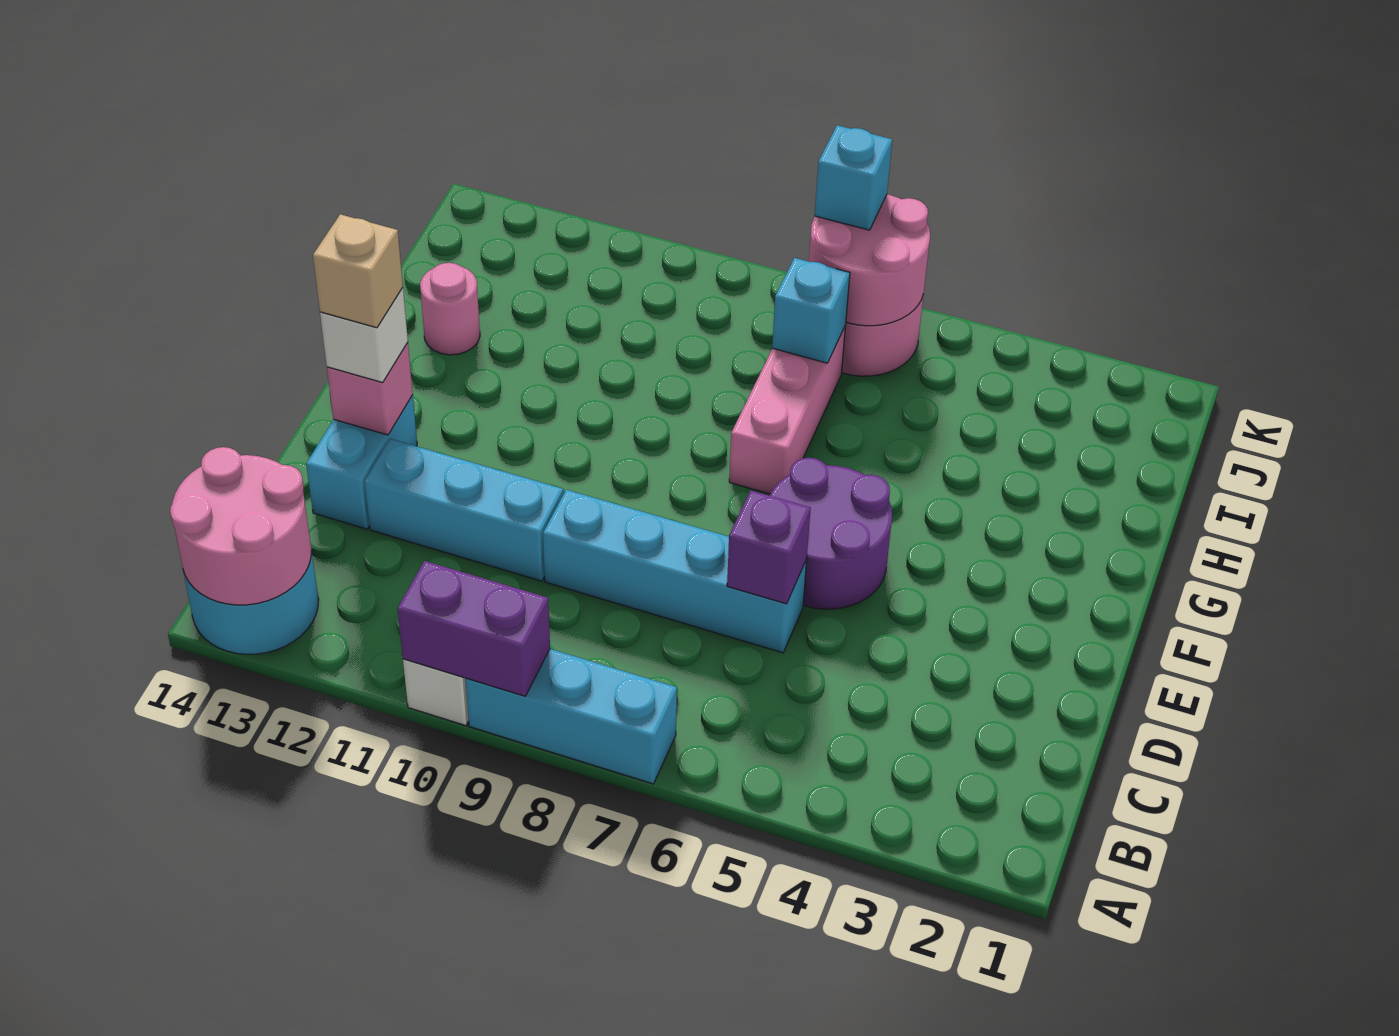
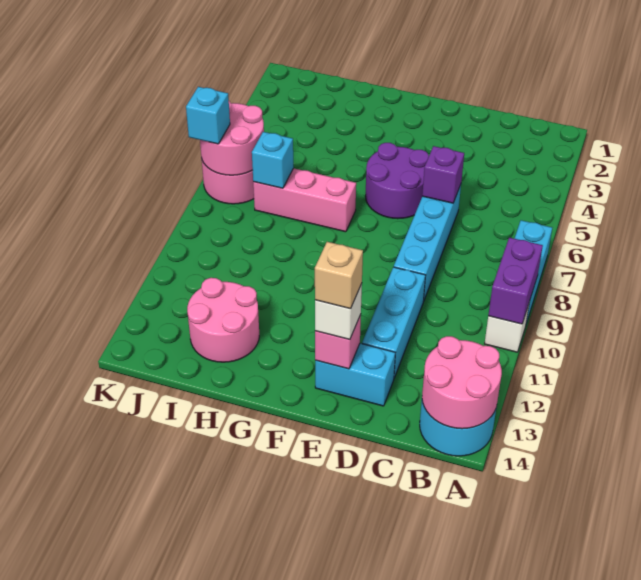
pink 1x1 round brick [420,263,480,355] -> pink 2x2 round brick [187,278,259,362]

